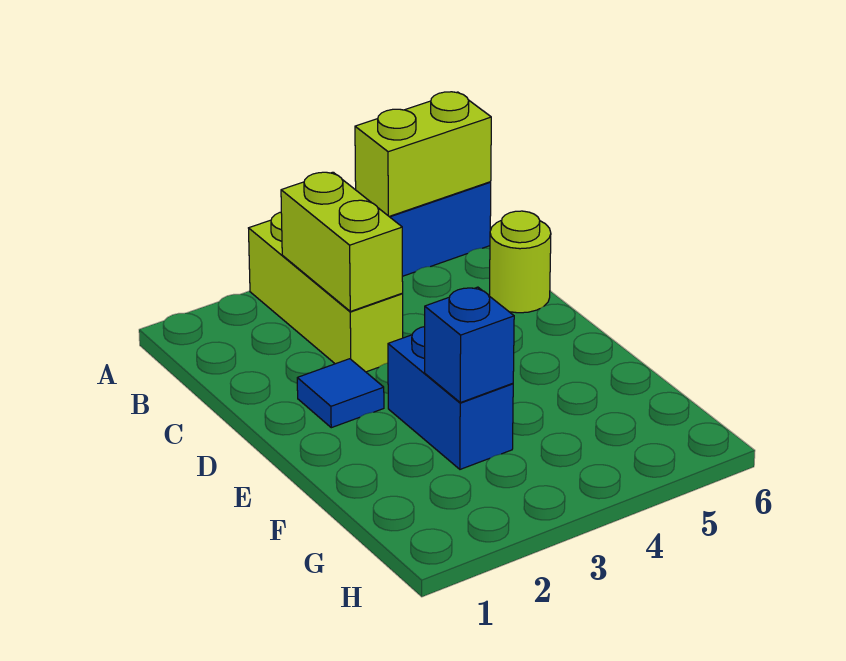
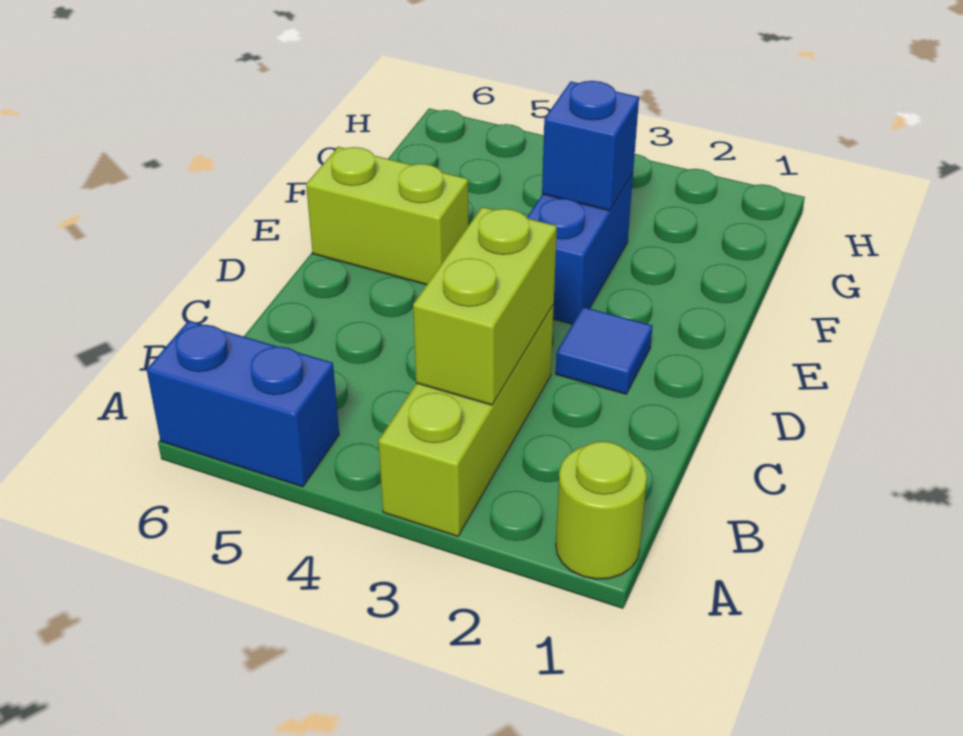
lime 1x2 brick [355,92,491,216] -> lime 1x2 brick moved to [306,147,468,285]
lime 1x1 round brick [489,211,551,313] -> lime 1x1 round brick moved to [556,441,647,579]

